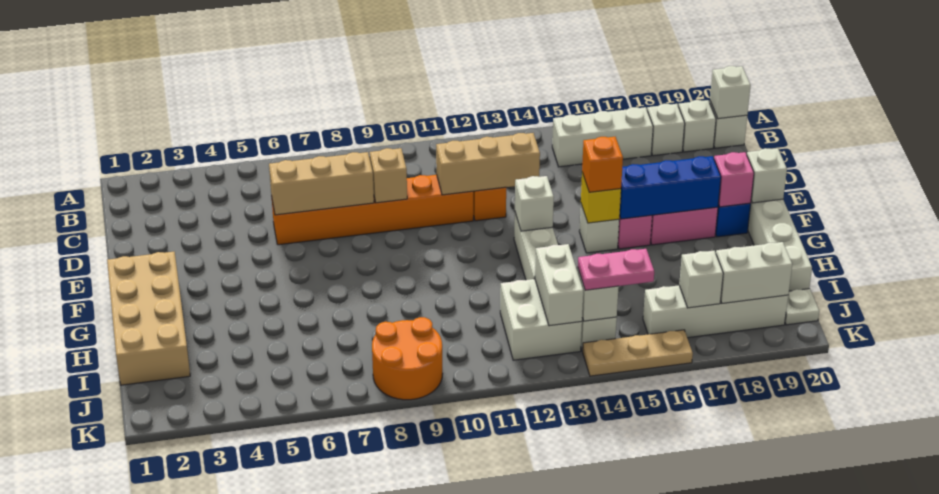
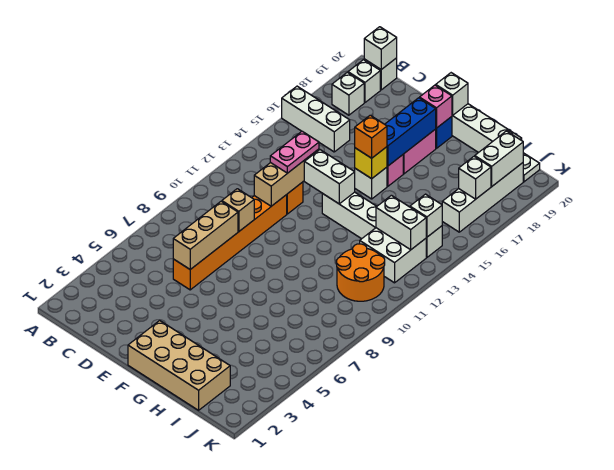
white 1x3 brick [552,107,653,167] -> white 1x3 brick turned to [282,86,350,152]
white 1x1 brick [515,176,554,231] -> white 1x2 brick [304,150,355,204]
orange 2x2 round brick [372,317,443,400] -> orange 2x2 round brick moved to [336,244,385,301]
pink 1x2 plate [578,249,654,290] -> pink 1x2 plate moved to [270,131,319,173]
tan 1x3 plate [583,330,693,376] -> none

